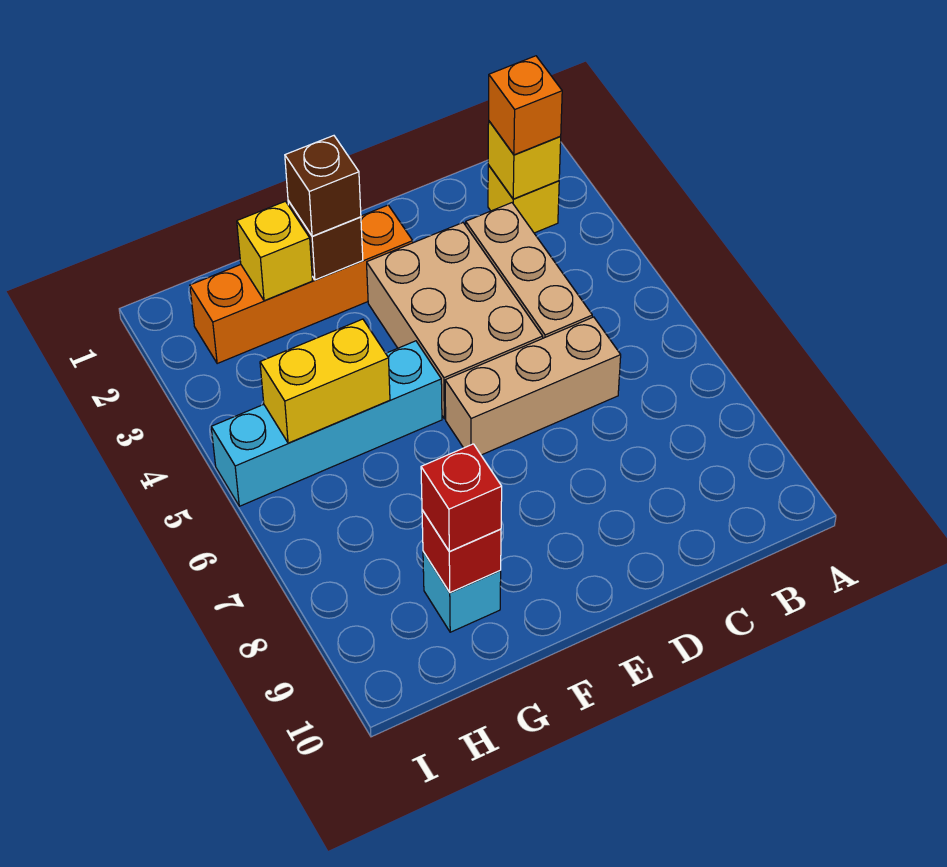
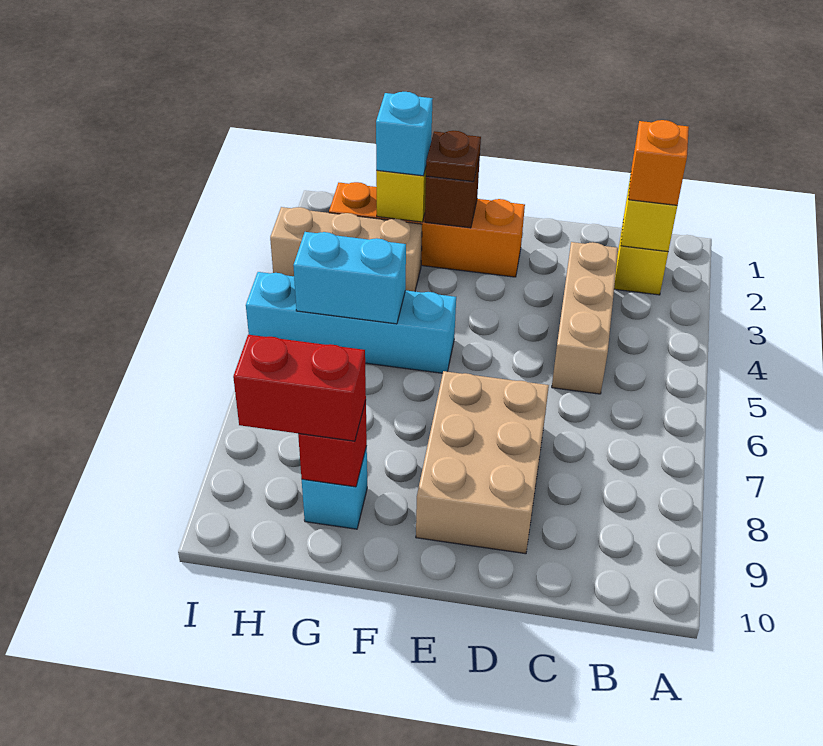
tan 1x3 brick [445,317,621,455] -> tan 1x3 brick moved to [270,207,422,292]
tan 2x3 brick [367,223,543,419] -> tan 2x3 brick moved to [416,371,549,554]
brown 1x1 brick [285,136,361,236] -> brown 1x1 plate [426,131,481,182]
none -> cyan 1x1 brick [376,92,433,176]
yellow 1x2 brick [260,319,390,443] -> cyan 1x2 brick [293,232,406,324]
red 1x1 brick [421,444,502,551] -> red 1x2 brick [233,335,366,441]

